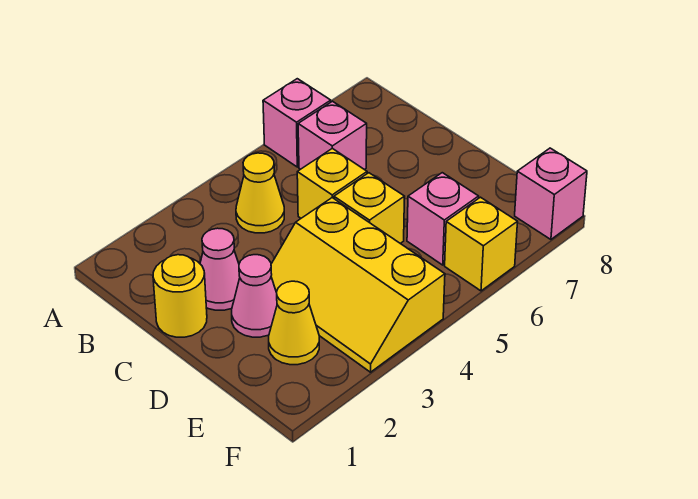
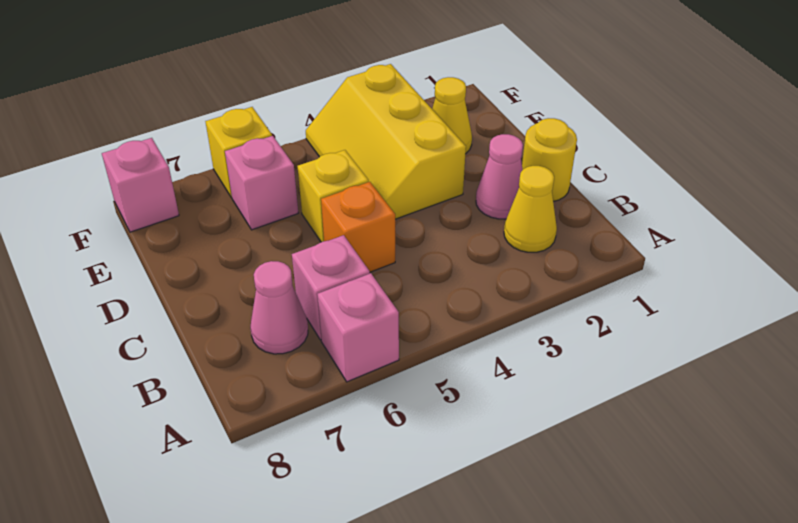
yellow 1x1 cone [236,153,284,233] -> yellow 1x1 cone moved to [504,166,557,252]
yellow 1x1 brick [297,148,367,218] -> orange 1x1 brick [321,182,395,272]
pink 1x1 cone [232,255,277,337] -> pink 1x1 cone moved to [250,261,308,354]
yellow 2x3 slope [271,198,445,372] -> yellow 2x3 slope turned to [306,64,466,219]

